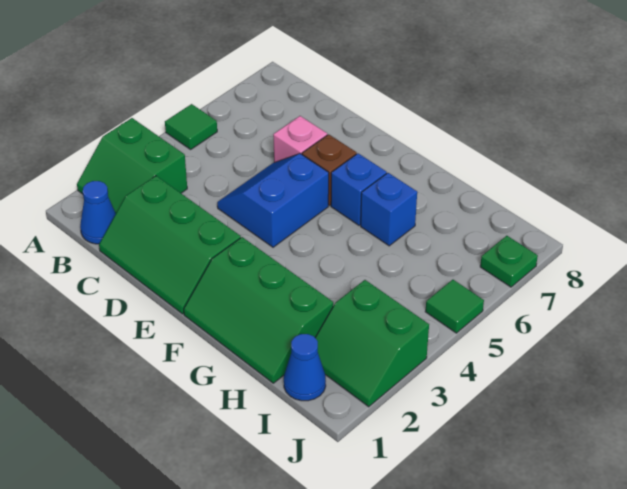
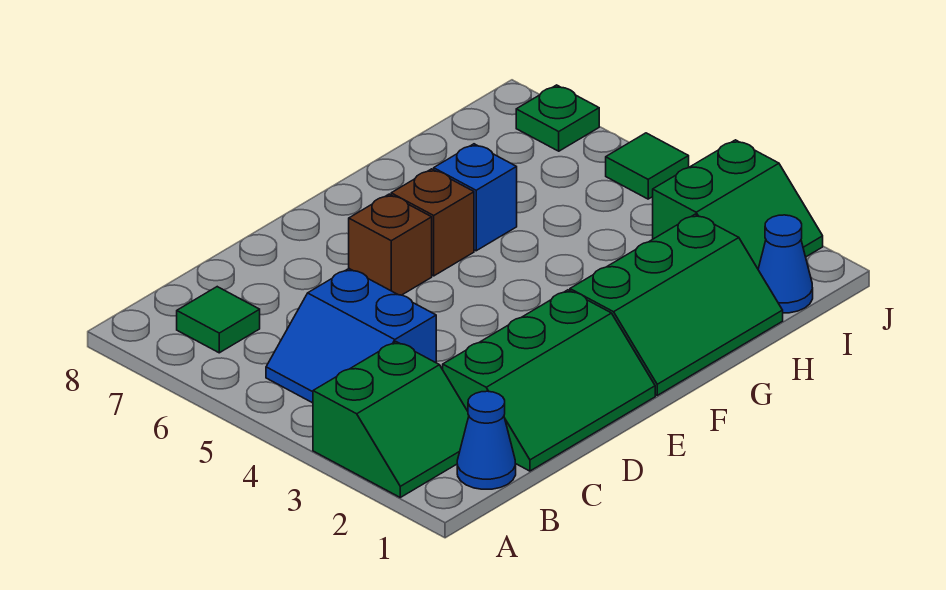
green 1x1 tile [165,104,217,149] -> green 1x1 tile moved to [177,287,260,353]
blue 2x2 slope [217,154,329,247] -> blue 2x2 slope moved to [266,269,436,403]
pink 1x1 brick [273,116,327,163] -> none
blue 1x1 brick [331,153,387,225] -> brown 1x1 brick [391,169,474,276]

